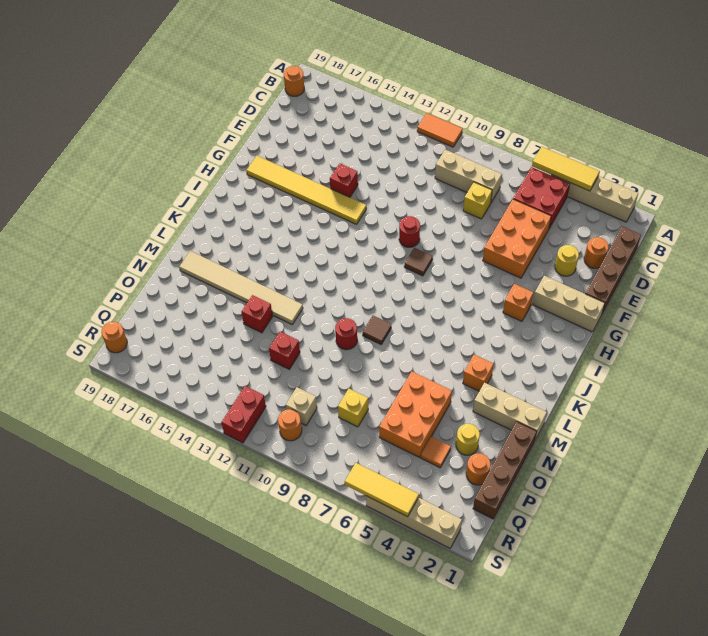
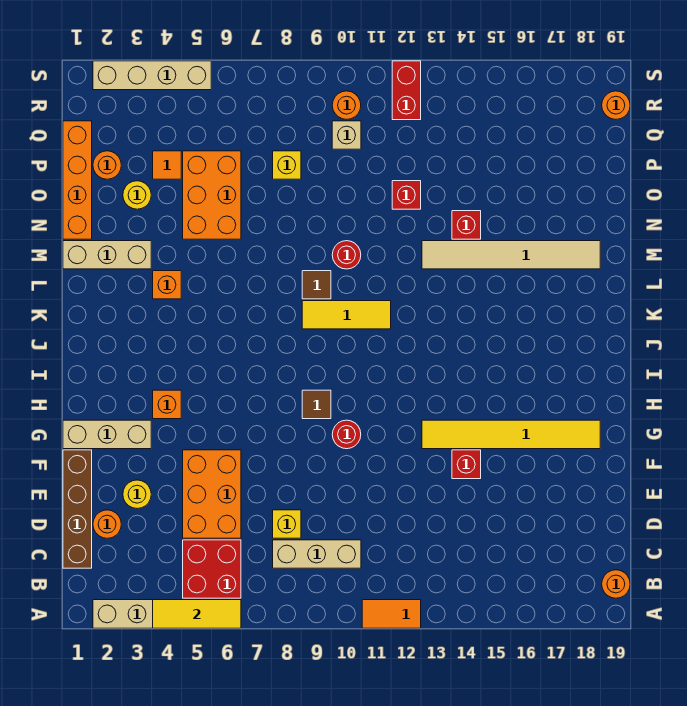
brown 1x4 brick [473,422,537,519] -> orange 1x4 brick [63,121,92,239]
yellow 1x3 tile [345,463,419,517] -> yellow 1x3 tile moved to [302,301,391,329]

